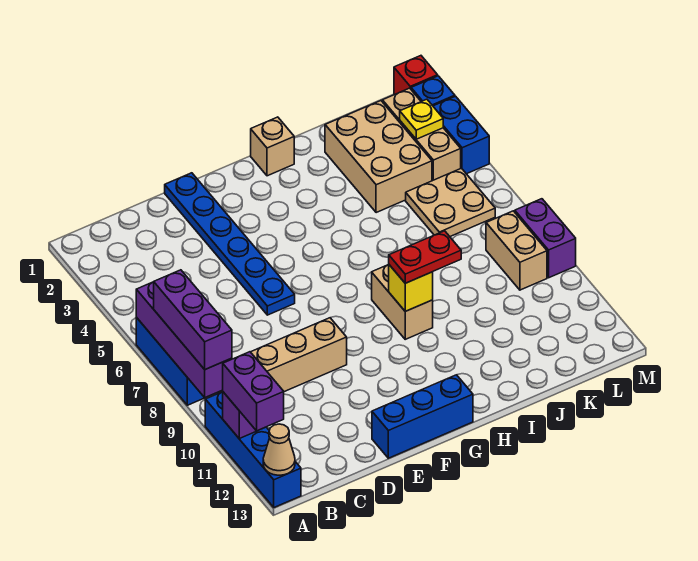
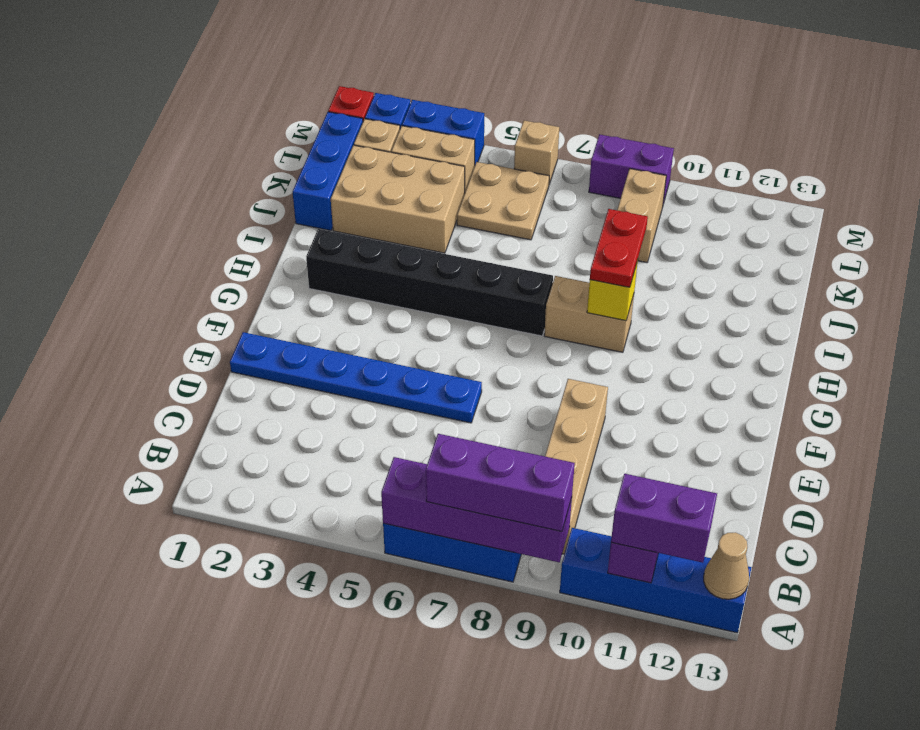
blue 1x3 brick [372,375,473,458] -> blue 1x3 brick moved to [293,112,363,231]
tan 1x1 brick [251,117,294,176] -> tan 1x1 brick moved to [514,121,559,184]
none -> black 1x6 brick [306,229,553,336]
yellow 1x1 plate [400,99,443,139] -> none
tan 1x2 brick [486,211,547,290] -> tan 1x2 brick turned to [617,169,666,263]

